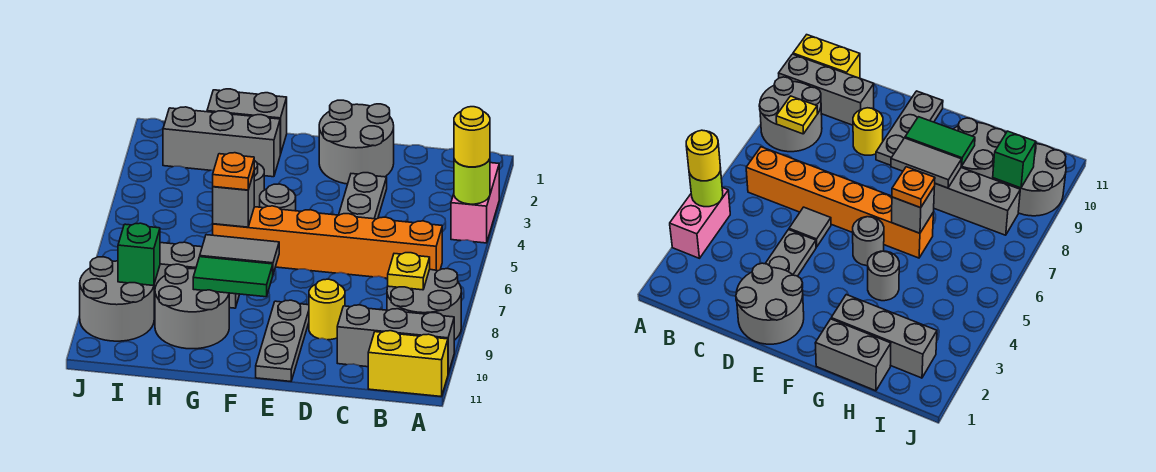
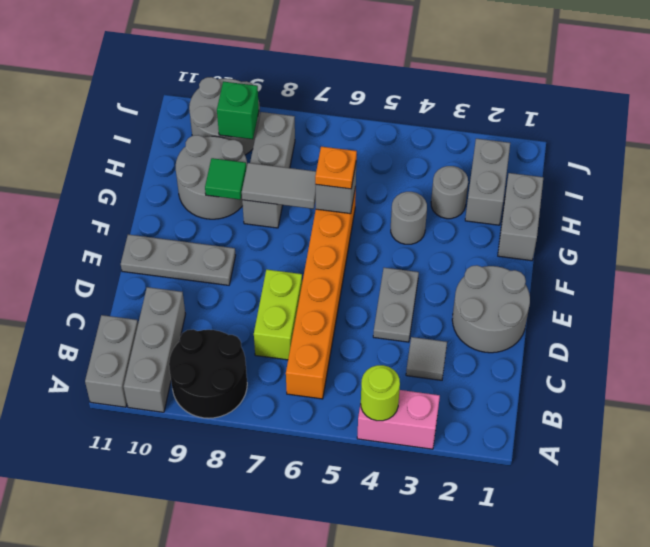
yellow 1x1 round brick [454,107,490,167] -> none
grey 2x2 round brick [387,269,461,340] -> black 2x2 round brick [169,329,247,418]
yellow 1x2 brick [368,331,448,397] -> grey 1x2 brick [85,315,138,407]
yellow 1x1 plate [388,253,430,290] -> none
none -> lime 1x2 brick [254,270,302,360]
grey 1x2 plate [339,173,387,219] -> grey 1x2 plate turned to [373,268,419,342]
grey 1x1 tile [789,207,831,247] -> grey 1x1 tile moved to [406,337,447,380]
yellow 1x1 round brick [309,279,345,340] -> none
grey 1x1 round brick [260,184,296,211] -> grey 1x1 round brick moved to [431,166,468,219]
grey 1x2 tile [200,235,279,274] -> grey 1x2 tile turned to [242,163,316,209]
green 1x2 tile [193,257,273,297] -> green 1x1 tile [205,158,246,200]
grey 1x3 brick [163,107,280,177] -> grey 1x2 brick [465,139,510,225]

